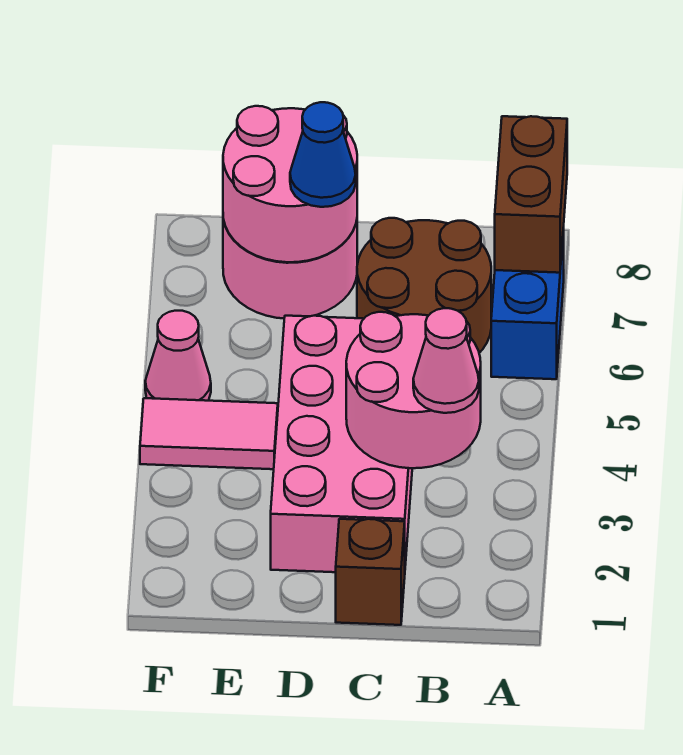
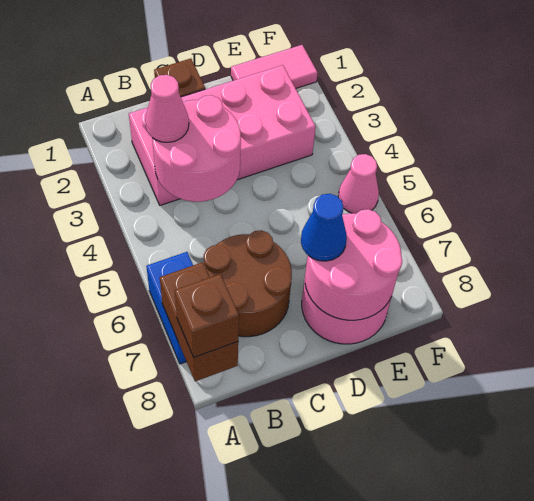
none -> brown 1x1 brick [175,274,239,357]
pink 2x4 brick [271,316,412,572] -> pink 2x4 brick turned to [129,65,316,205]
pink 1x2 tile [140,398,278,469] -> pink 1x2 tile moved to [231,45,318,88]

